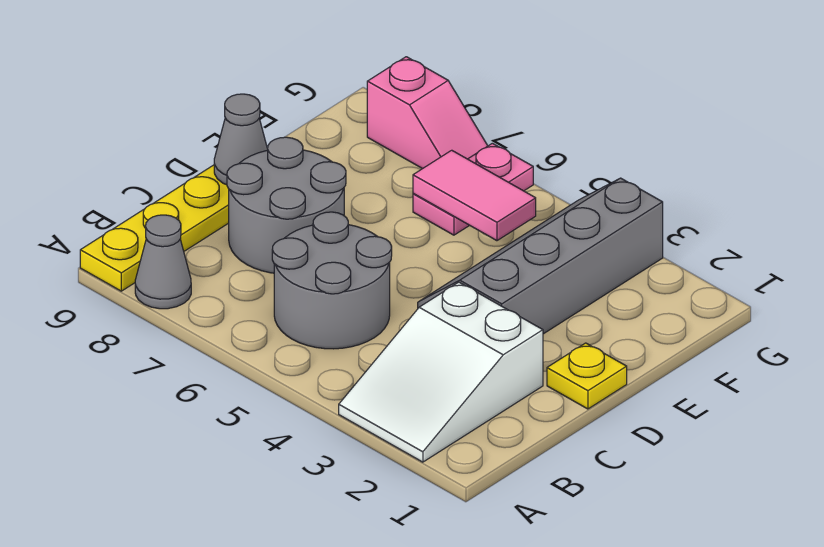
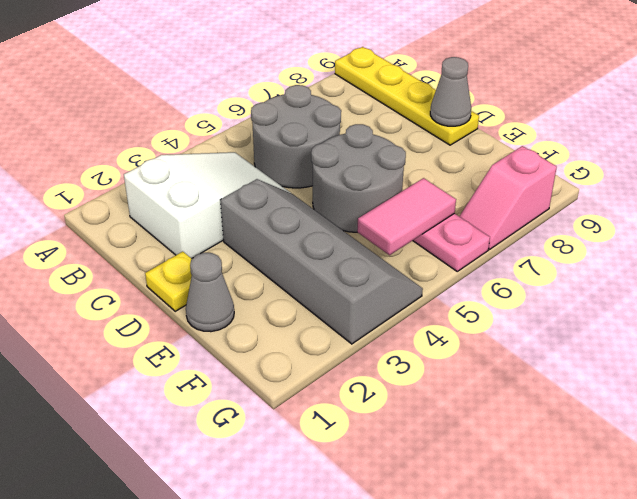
white 2x3 slope [339,282,543,462] -> white 2x3 slope turned to [124,152,290,259]
grey 1x1 cone [135,215,191,309] -> grey 1x1 cone moved to [186,253,234,332]
grey 2x2 round brick [227,137,346,273] -> grey 2x2 round brick moved to [311,124,406,232]

